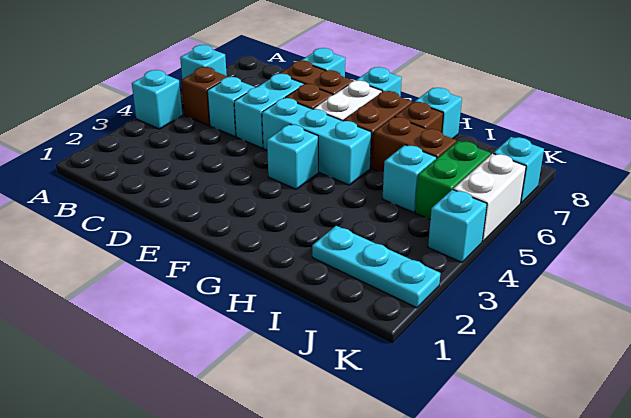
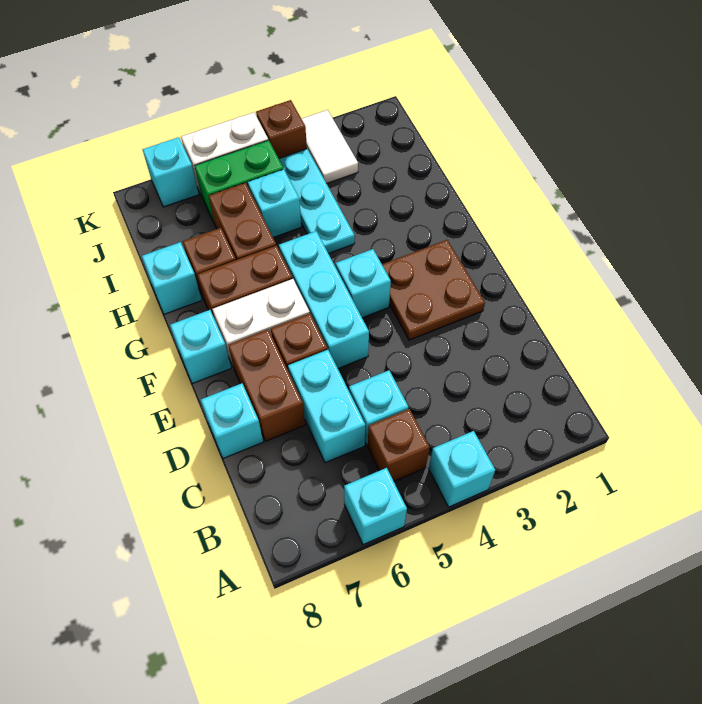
cyan 1x2 brick [234,73,304,148] -> cyan 1x2 brick turned to [288,350,365,463]
none -> brown 2x2 plate [382,240,485,340]
cyan 1x3 plate [312,226,441,308] -> cyan 1x3 plate moved to [279,149,355,254]
none -> white 1x2 tile [302,110,358,184]
cyan 1x1 brick [428,190,487,262] -> brown 1x1 brick [256,100,307,158]

